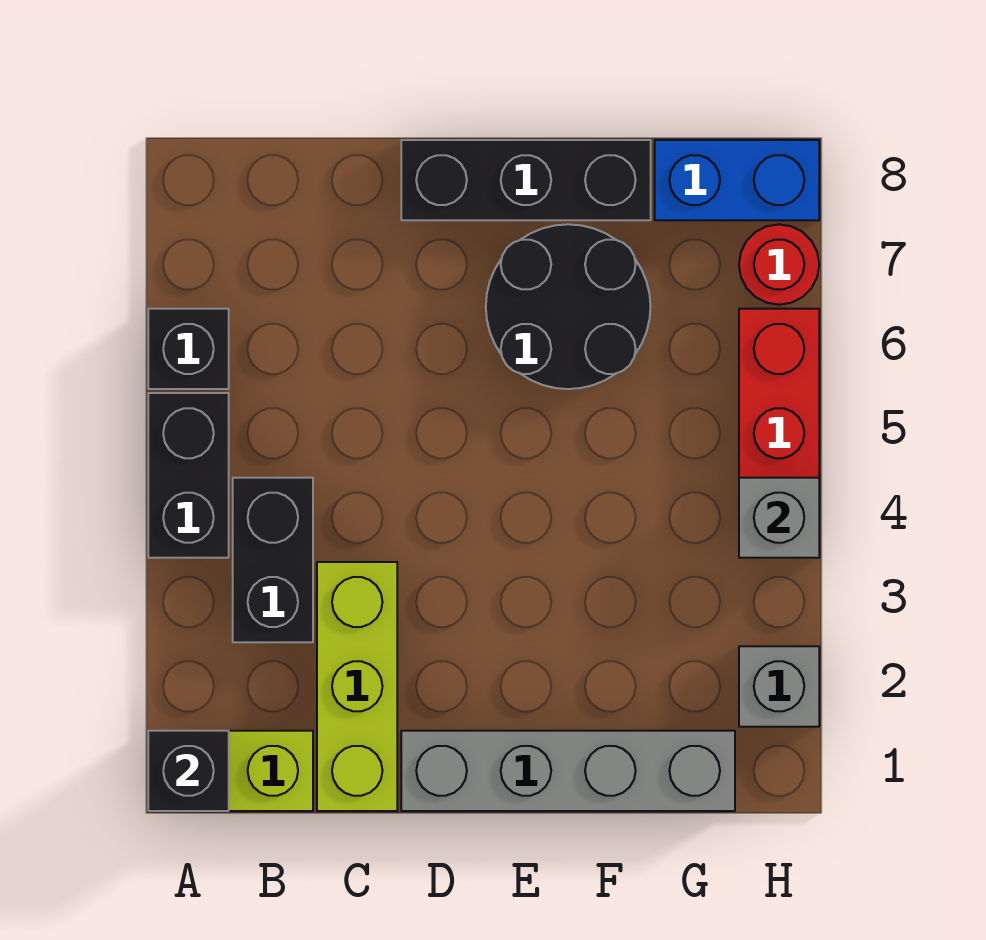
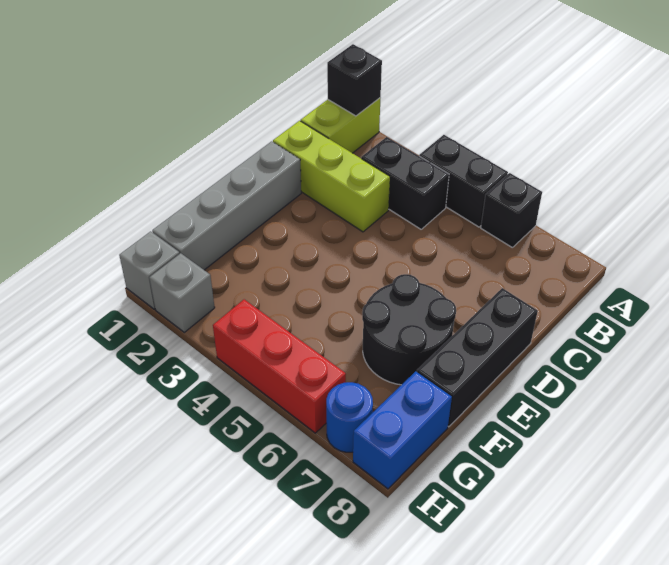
grey 1x1 brick [739,478,819,558] -> grey 1x1 brick moved to [119,231,180,309]
red 1x1 round brick [739,224,819,305] -> blue 1x1 round brick [326,382,373,452]

